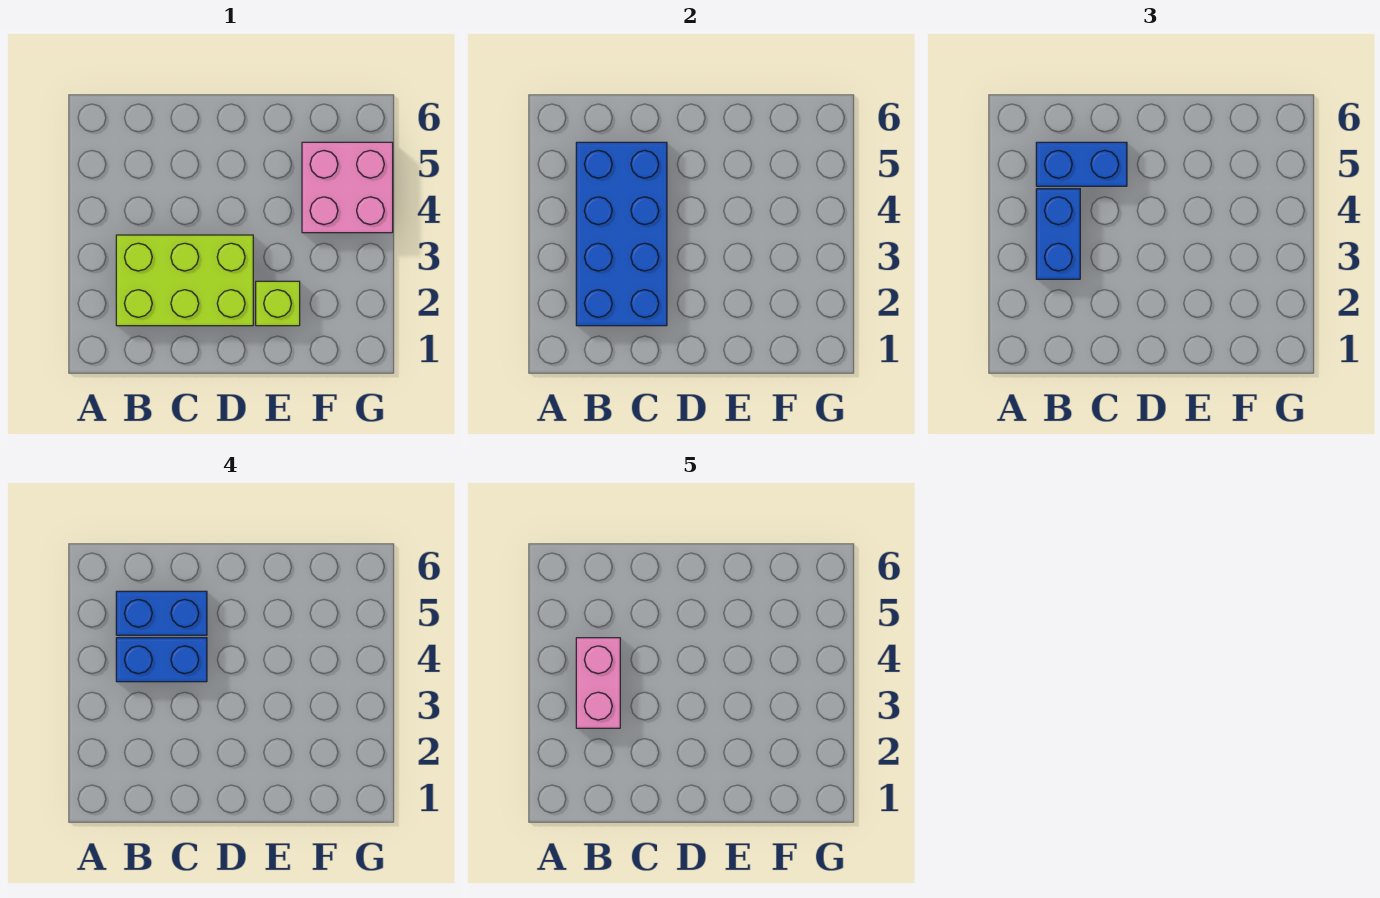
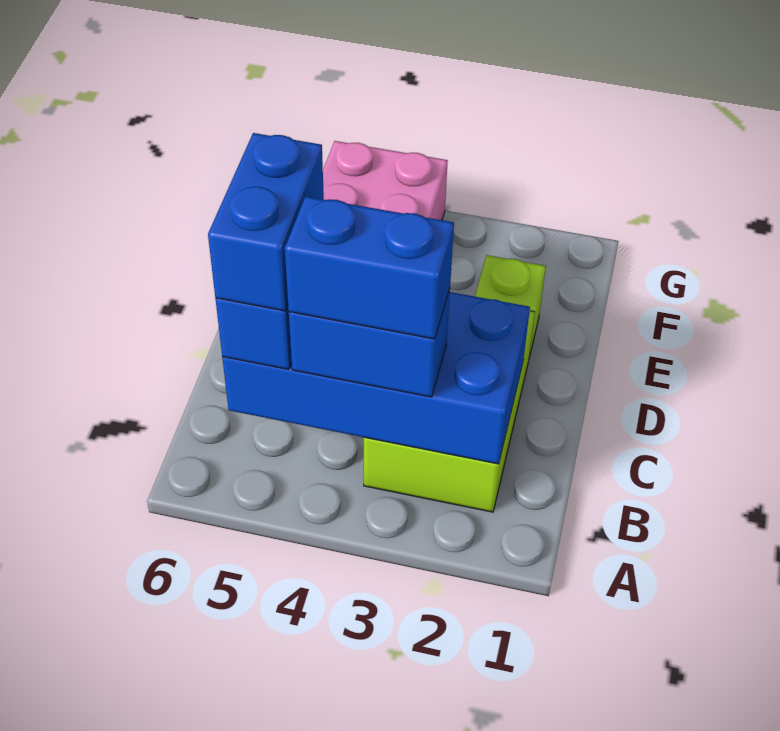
pink 1x2 brick [576,638,620,728] -> none
blue 1x2 brick [116,638,207,682] -> blue 1x2 brick turned to [285,196,454,339]

